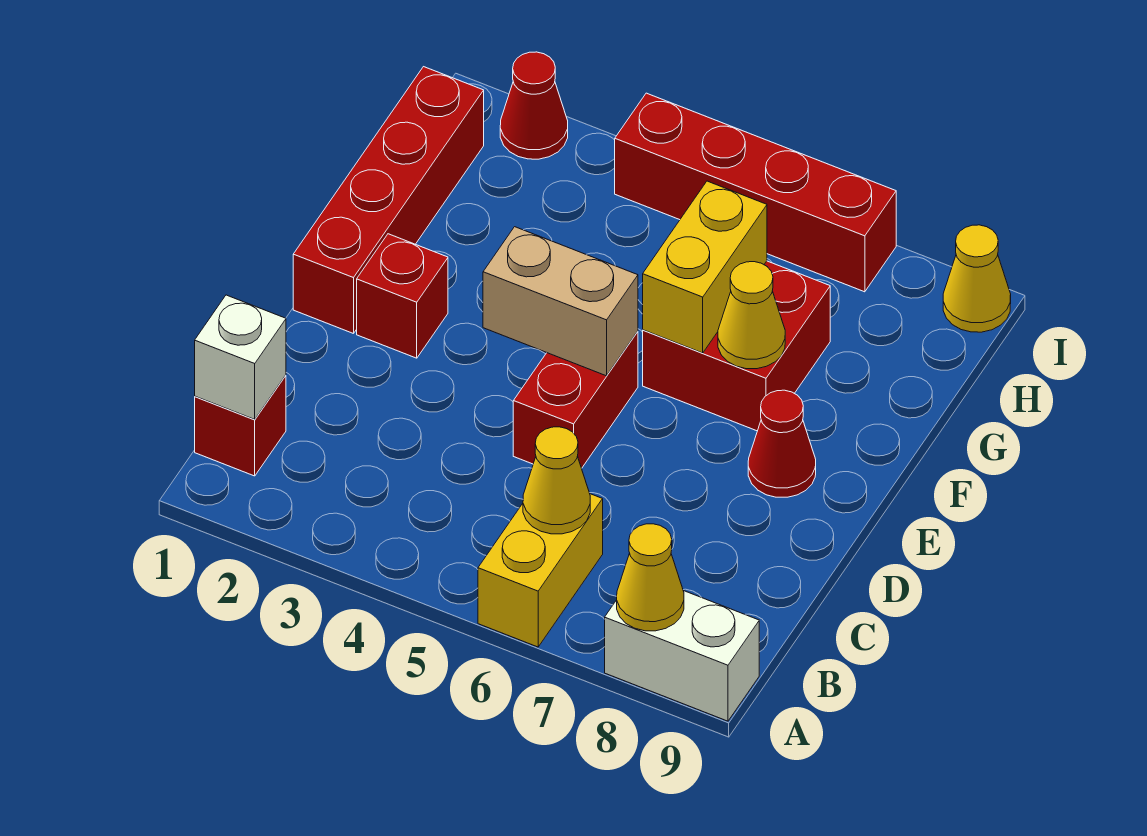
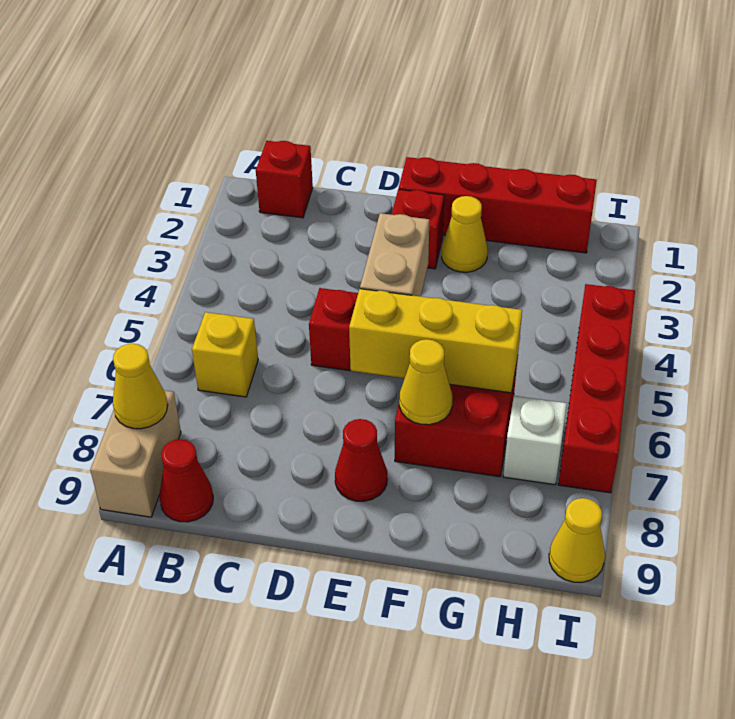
yellow 1x2 brick [478,494,603,647] -> yellow 1x1 brick [192,312,258,397]
white 1x2 brick [605,591,759,721] -> tan 1x2 brick [90,391,181,517]
white 1x1 brick [195,295,286,419] -> white 1x1 brick moved to [503,396,567,485]
yellow 1x1 cone [523,427,590,534] -> yellow 1x1 cone moved to [442,196,488,272]
yellow 1x2 brick [643,181,767,353] -> yellow 1x3 brick [349,289,522,393]
red 1x1 cone [500,52,568,159] -> red 1x1 cone moved to [159,439,213,522]

